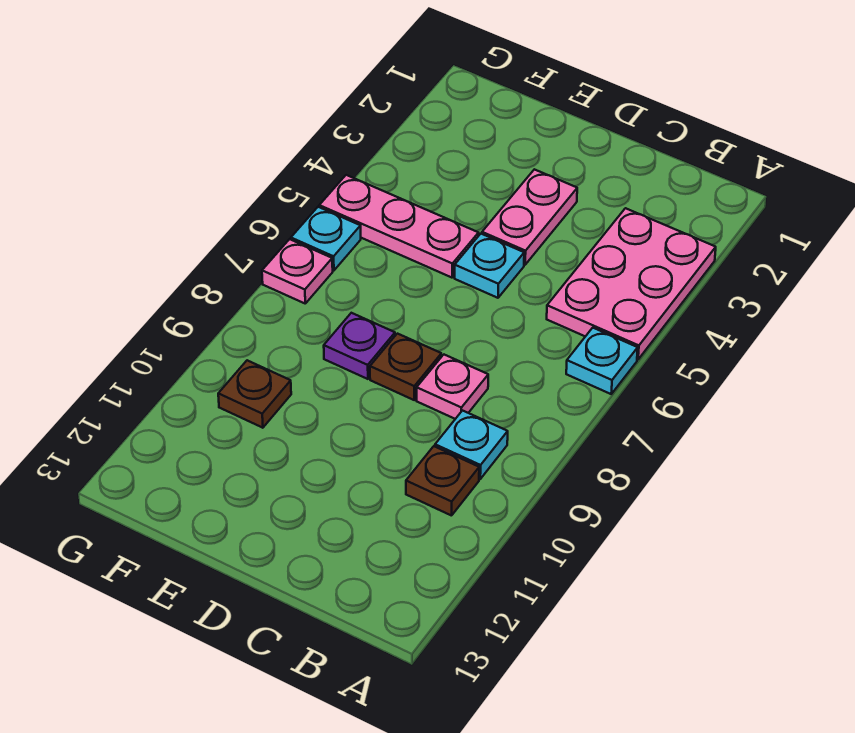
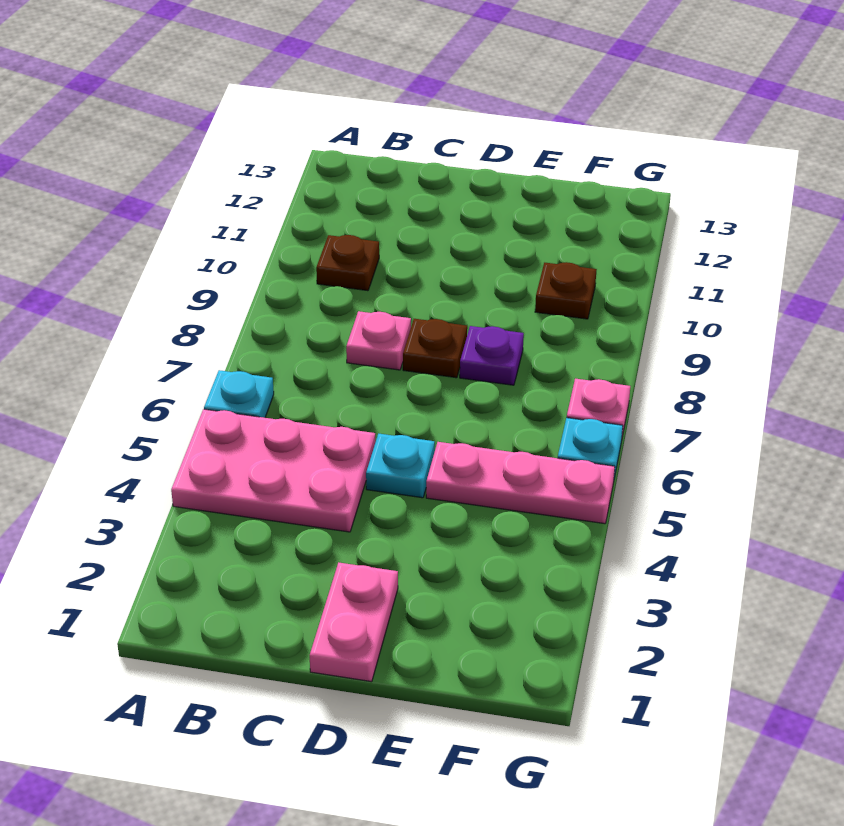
pink 2x3 plate [547,208,716,360] -> pink 2x3 plate turned to [171,409,376,532]
cyan 1x1 plate [435,411,508,479] -> none
pink 1x2 plate [482,169,577,265] -> pink 1x2 plate moved to [310,562,398,682]

